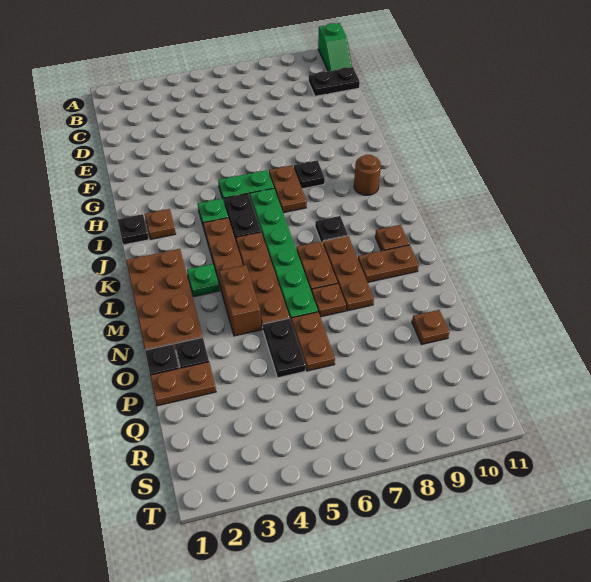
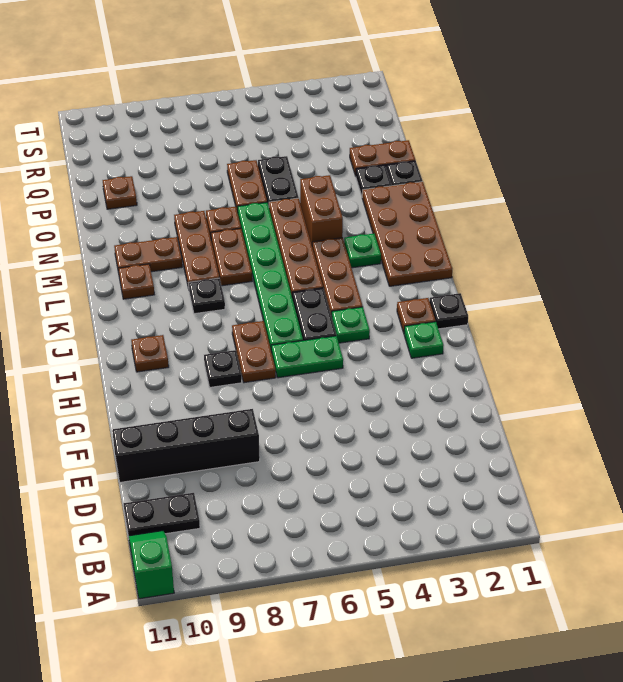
none -> black 1x4 brick [112,409,260,482]
none -> green 1x1 plate [404,322,444,358]
brown 1x1 round brick [354,155,381,195] -> brown 1x1 plate [131,335,169,372]

